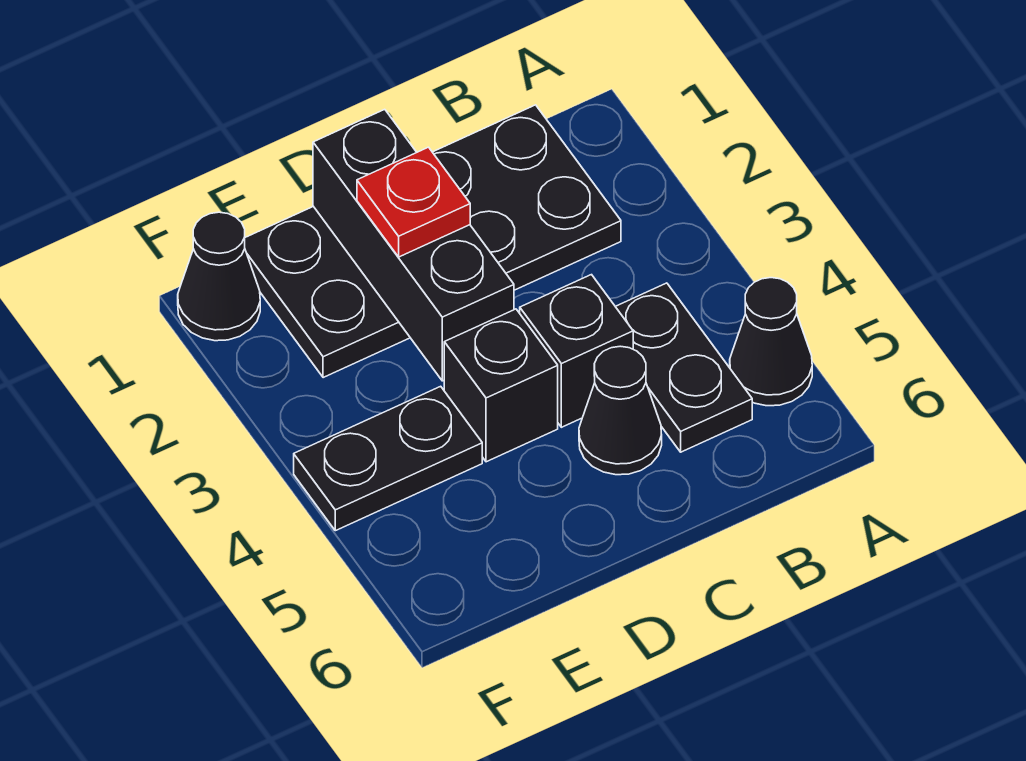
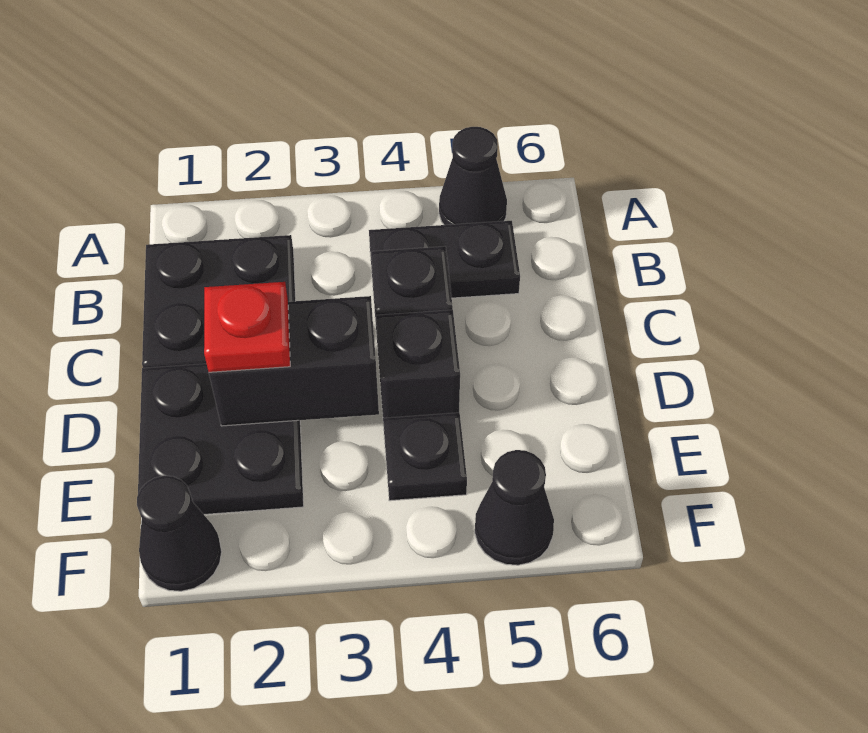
black 1x1 cone [579,346,662,475] -> black 1x1 cone moved to [475,450,554,565]
black 1x3 brick [313,109,514,381] -> black 1x2 brick [209,296,379,426]
black 1x2 plate [294,386,482,531] -> black 1x1 plate [383,413,467,501]

